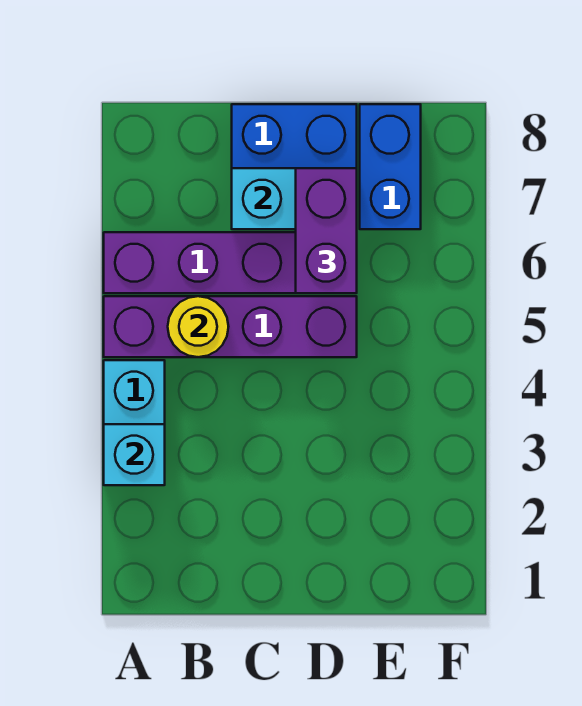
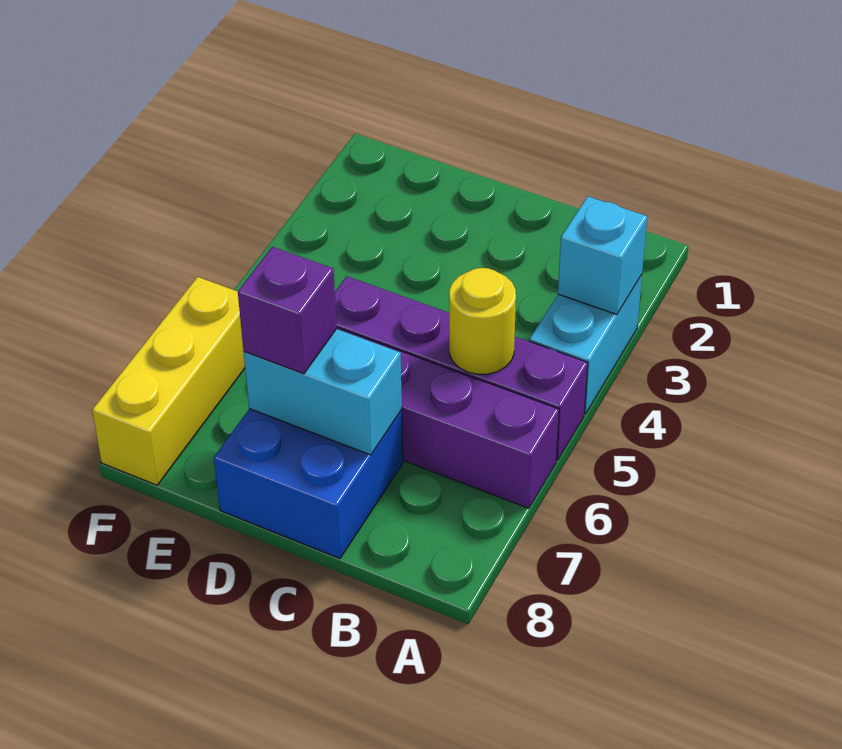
purple 1x2 brick [296,168,357,293] -> purple 1x1 brick [238,247,337,374]
blue 1x2 brick [360,104,421,229] -> none
none -> yellow 1x3 brick [92,277,245,485]

